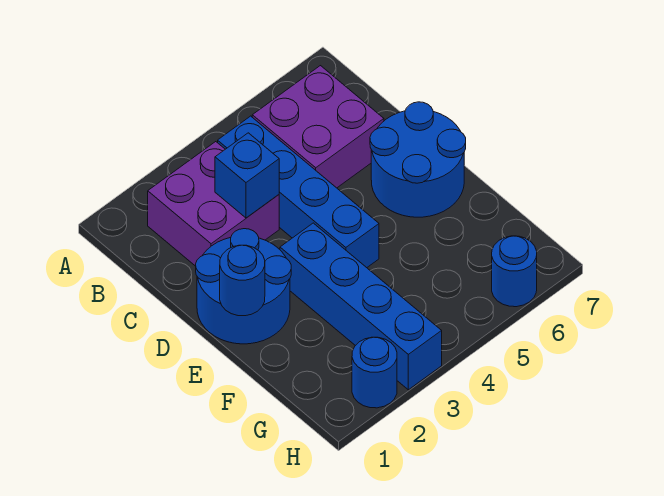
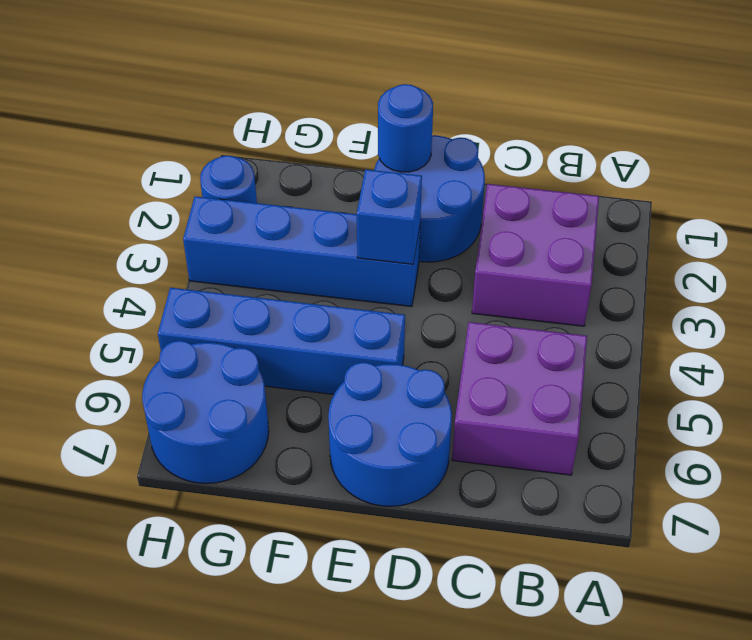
blue 1x4 brick [218,116,379,268] -> blue 1x4 brick moved to [158,288,405,395]
blue 1x1 brick [215,133,279,218] -> blue 1x1 brick moved to [357,169,422,264]
blue 1x1 round brick [492,236,537,307] -> blue 2x2 round brick [142,341,269,483]

